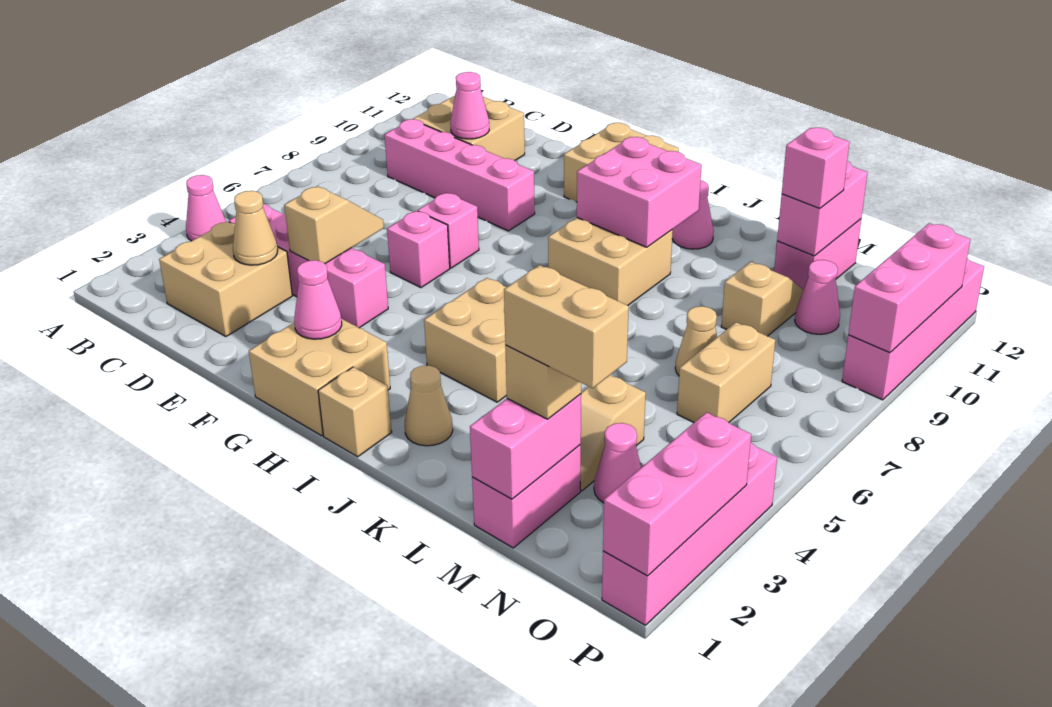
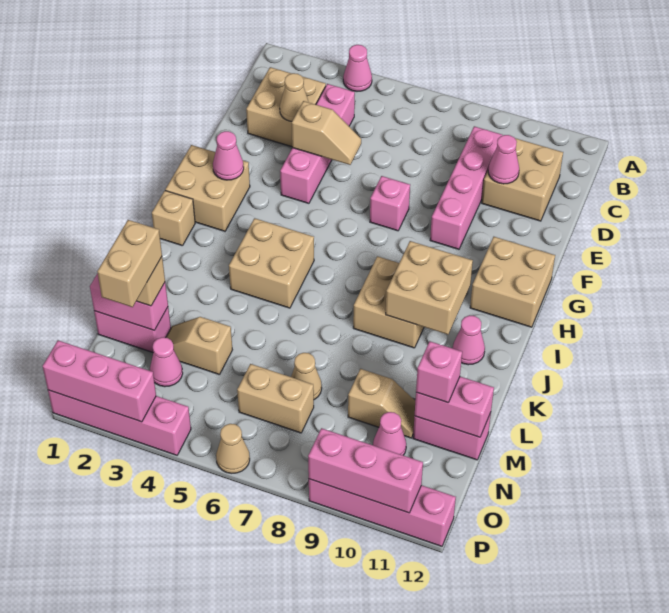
pink 1x1 brick [387,211,450,288] -> none
pink 2x2 brick [577,137,702,247] -> tan 2x2 brick [386,241,473,334]
tan 1x1 cone [405,365,453,446] -> tan 1x1 cone moved to [216,424,250,473]

